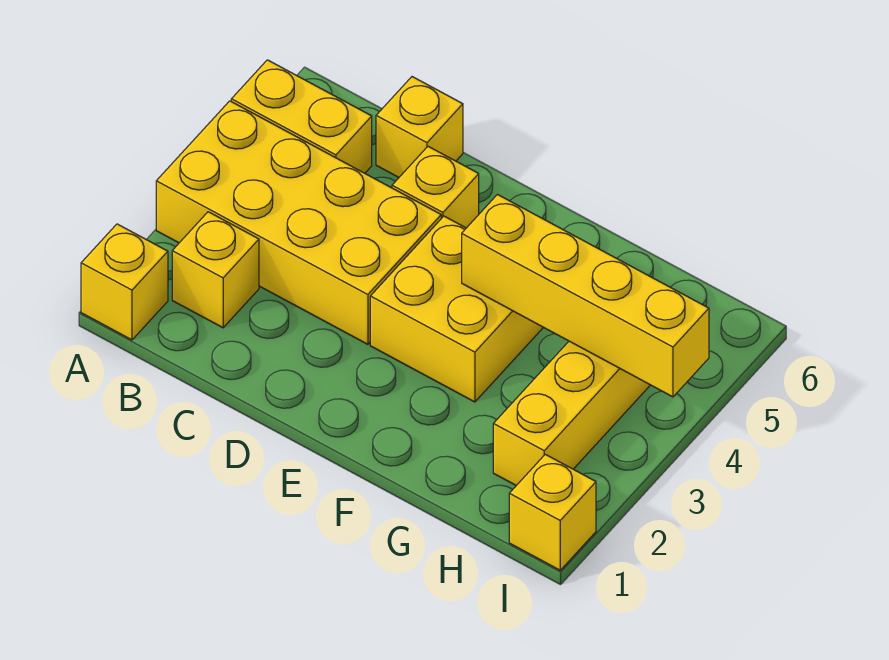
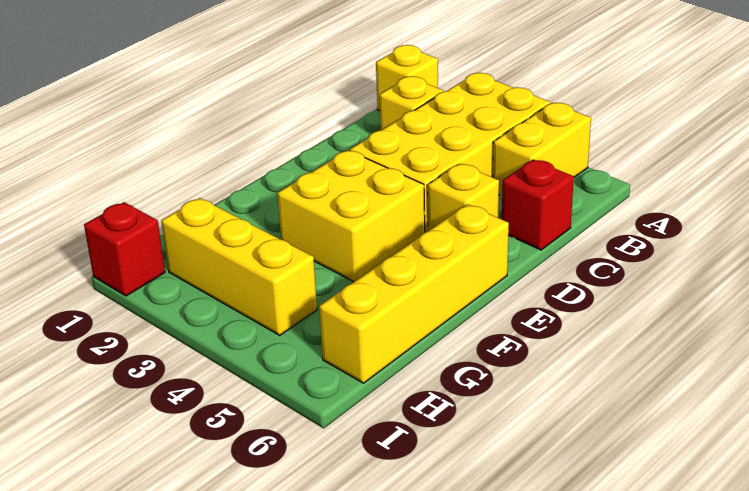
yellow 1x1 brick [376,77,463,177] -> red 1x1 brick [502,160,574,250]
yellow 1x4 brick [462,195,709,397] -> yellow 1x4 brick moved to [319,204,509,383]
yellow 1x1 brick [509,454,596,570] -> red 1x1 brick [84,202,165,296]

